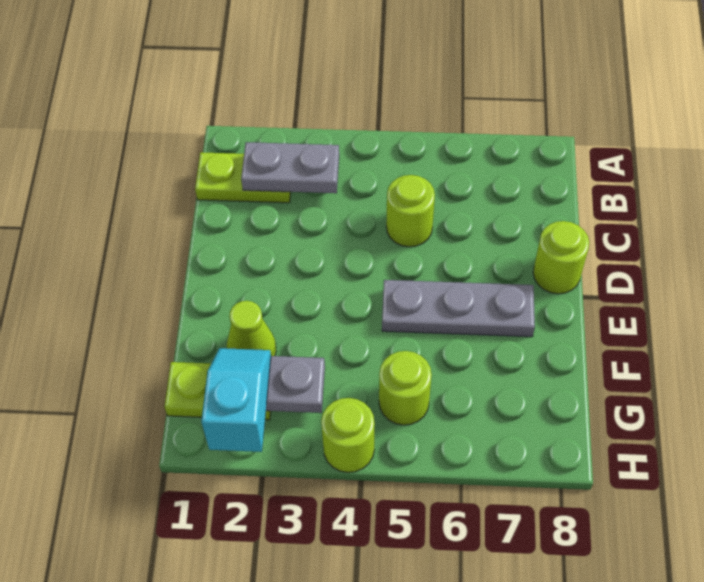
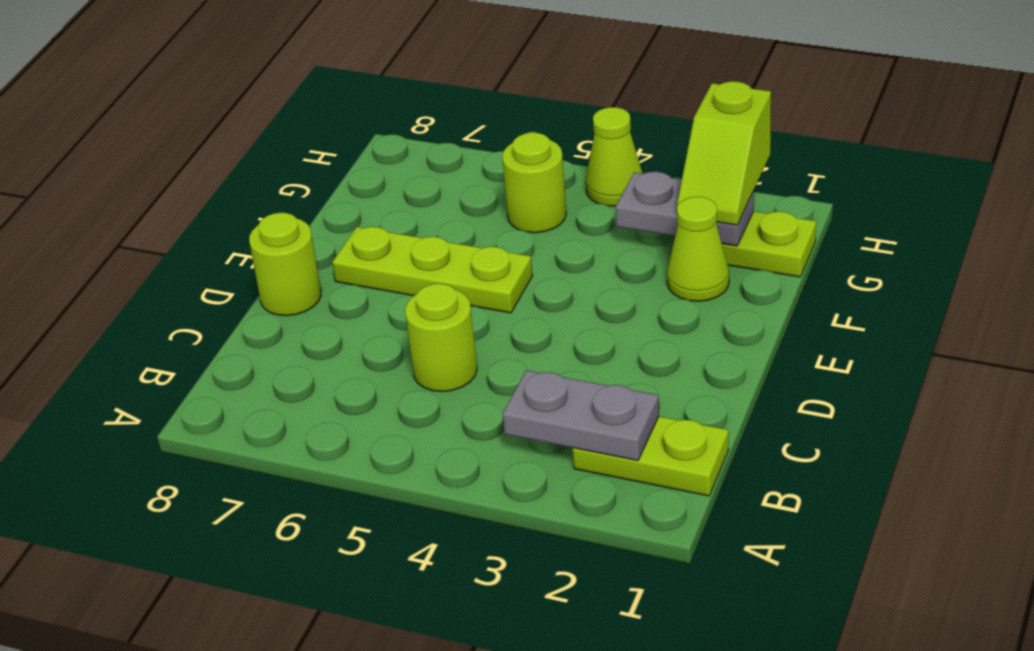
grey 1x3 plate [382,280,535,337] -> lime 1x3 plate [332,227,532,313]
cyan 1x2 slope [201,348,271,452] -> lime 1x2 slope [677,81,771,225]
lime 1x1 round brick [321,398,375,473] -> lime 1x1 cone [585,107,643,206]

